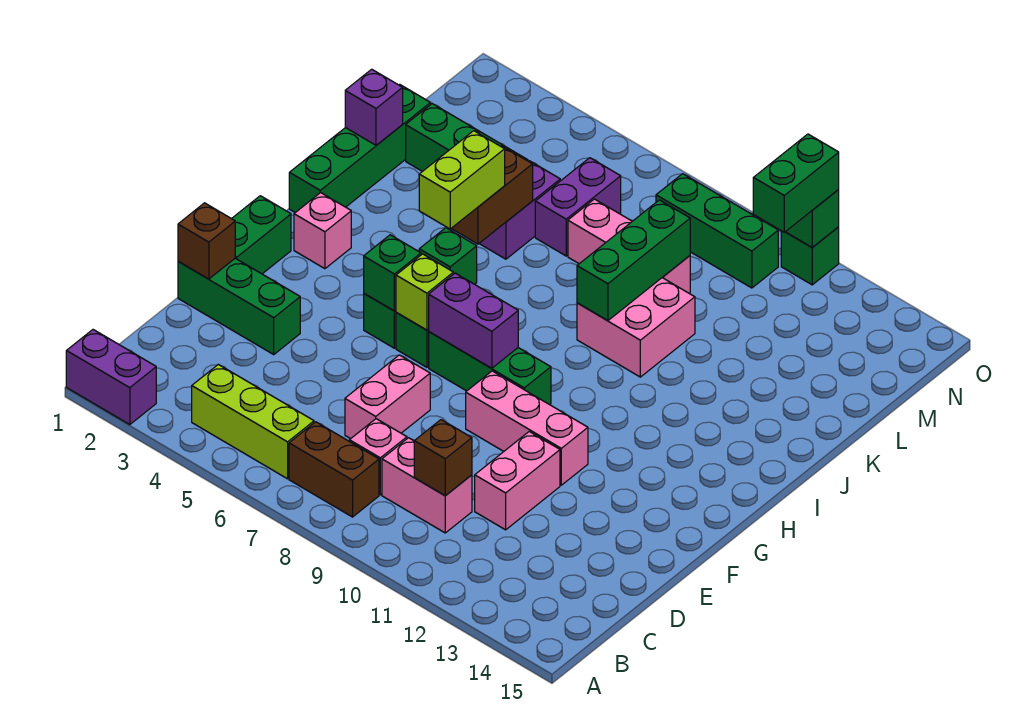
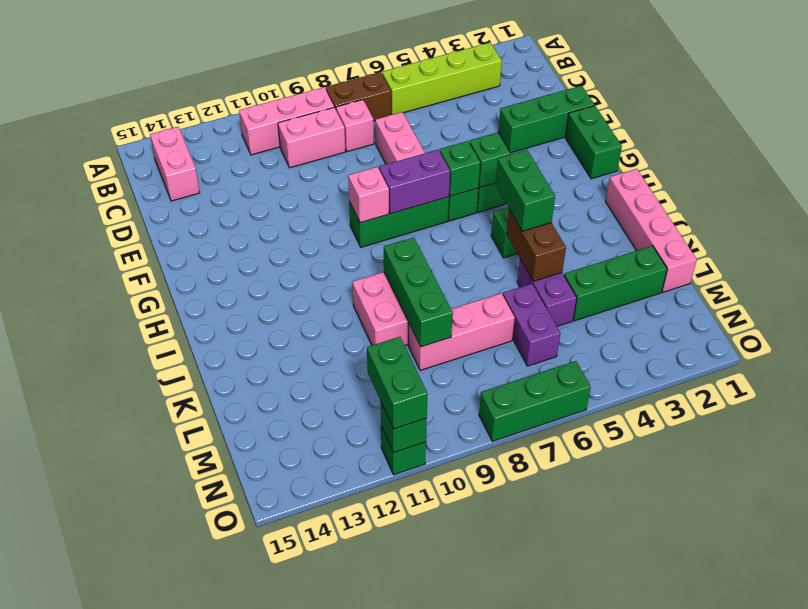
purple 1x2 brick [66,330,156,425] -> none
lime 1x3 brick [192,364,314,479] -> lime 1x4 brick [382,43,502,115]
brown 1x1 brick [414,420,472,496] -> none
pink 1x2 brick [475,432,560,530] -> pink 1x2 brick moved to [150,127,200,201]
brown 1x1 brick [178,203,235,279] -> none
pink 1x3 brick [466,371,588,485] -> pink 1x3 brick moved to [239,87,334,155]
lime 1x1 brick [396,254,453,330] -> green 1x1 brick [440,141,480,196]
pink 1x1 brick [294,193,351,269] -> pink 1x1 brick moved to [348,167,389,223]
green 1x4 brick [289,84,431,213] -> pink 1x4 brick [605,169,697,292]
lime 1x2 brick [419,131,505,229] -> green 1x2 brick [496,150,555,231]
purple 1x1 brick [345,69,403,145] -> none
green 1x3 brick [656,174,778,288] -> green 1x3 brick moved to [479,361,591,441]

